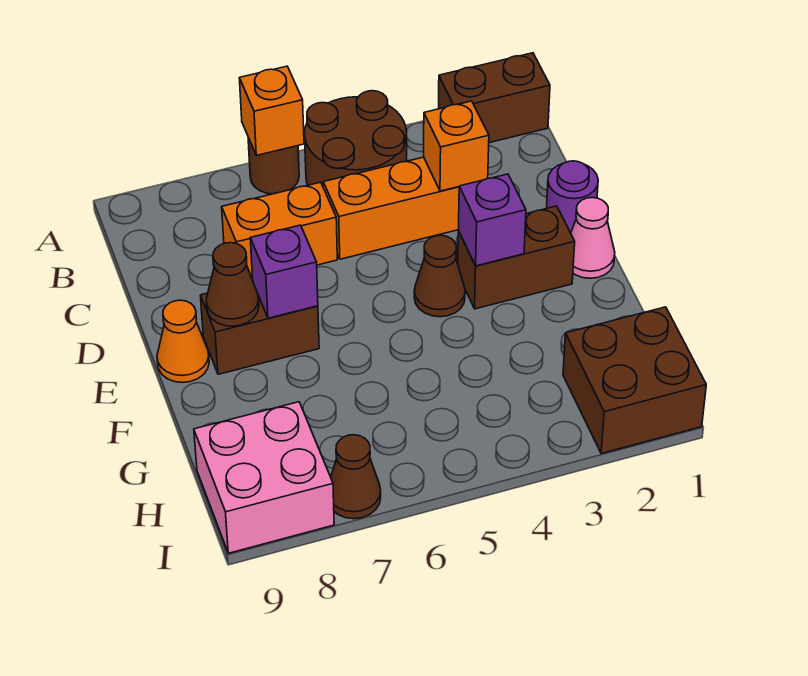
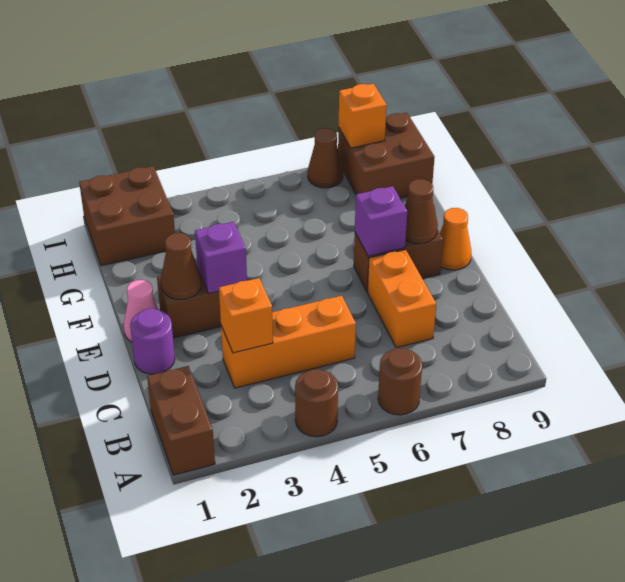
brown 1x2 brick [439,53,550,143] -> brown 1x2 brick turned to [147,366,215,475]
brown 2x2 round brick [305,91,407,186] -> brown 1x1 round brick [295,369,338,437]
orange 1x1 brick [239,66,304,155] -> orange 1x1 brick moved to [339,84,387,148]
orange 1x2 brick [222,182,337,280] -> orange 1x2 brick turned to [367,249,436,348]
brown 1x1 cone [414,235,465,317] -> brown 1x1 cone moved to [161,233,202,299]
pink 2x2 brick [194,402,334,553] -> brown 2x2 brick [338,113,434,198]

